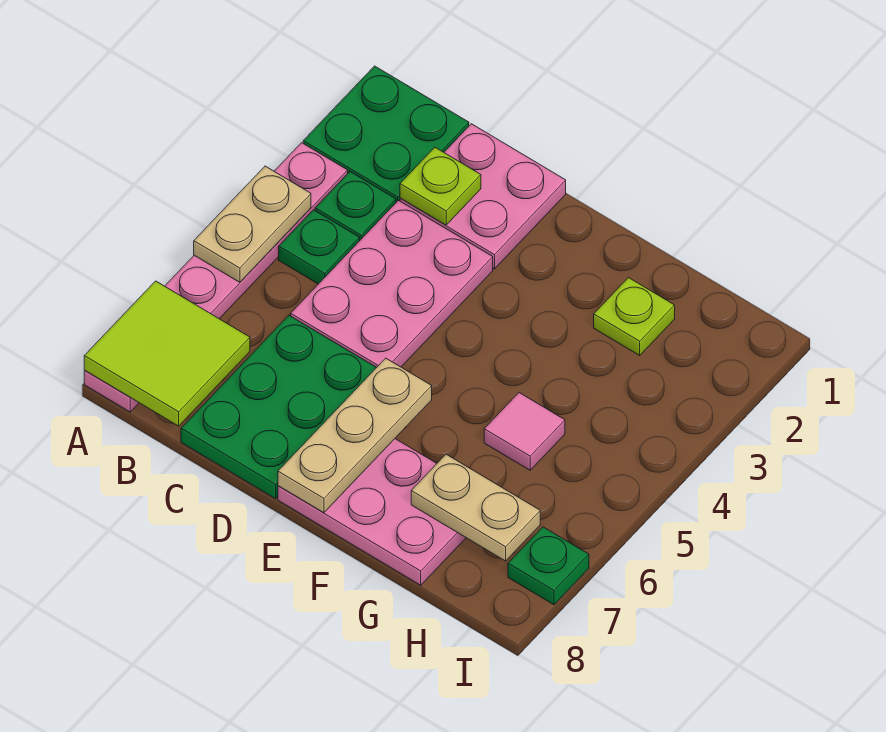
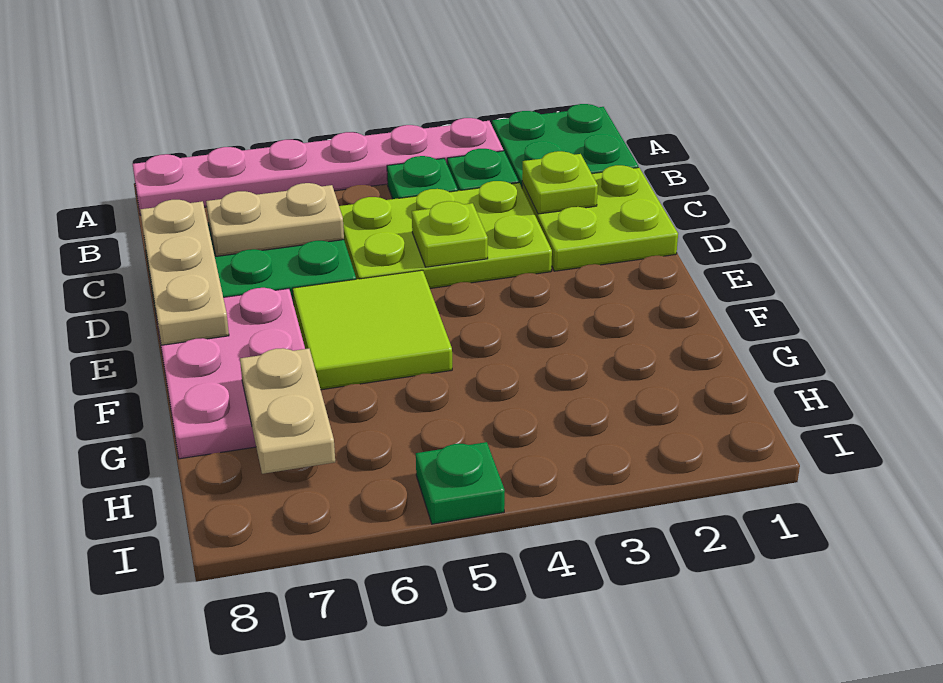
tan 1x2 plate [194,166,311,282] -> tan 1x2 plate moved to [206,183,344,256]
lime 2x2 tile [84,281,250,426] -> lime 2x2 tile moved to [293,270,452,390]
pink 2x2 plate [400,124,566,269] -> lime 2x2 plate [522,165,678,271]
pink 2x3 plate [291,200,493,367] -> lime 2x3 plate [339,181,552,288]
tan 1x3 plate [278,358,432,513] -> tan 1x3 plate turned to [140,200,229,345]
lime 1x1 plate [594,278,675,355] -> lime 1x1 plate moved to [412,201,488,267]
pink 1x1 tile [484,393,565,470] -> none
green 1x1 plate [508,527,589,605] -> green 1x1 plate moved to [416,442,505,524]

